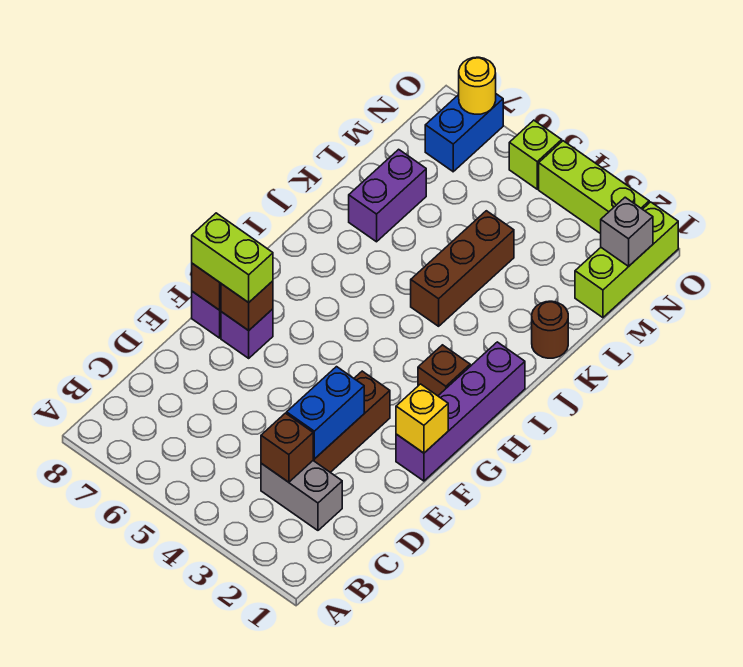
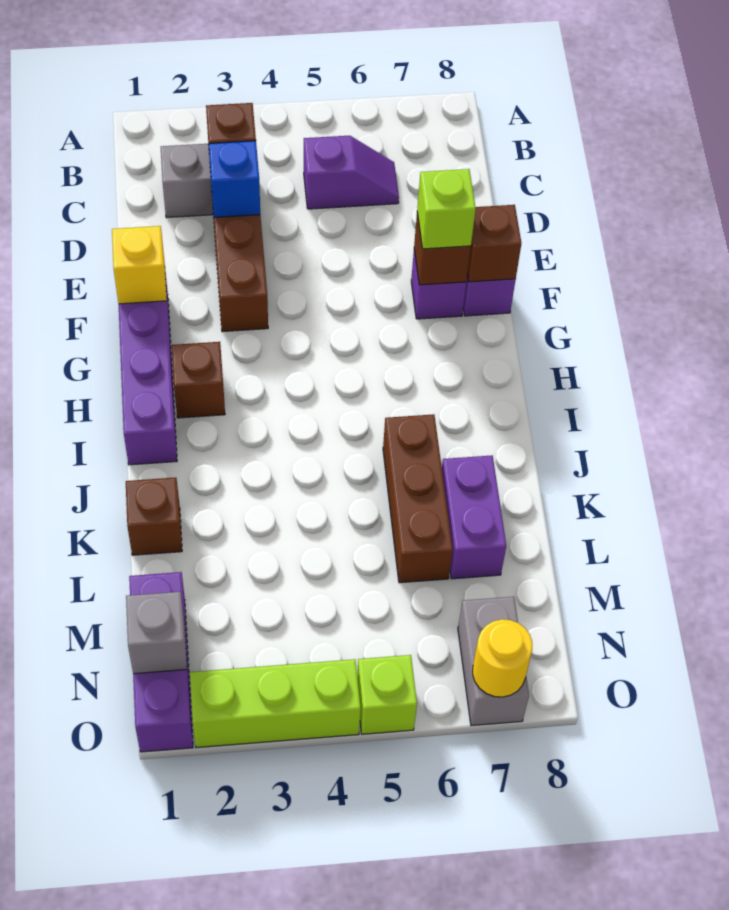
none -> purple 1x2 slope [304,136,399,209]
blue 1x2 brick [287,367,364,459] -> blue 1x1 brick [209,141,260,217]
lime 1x2 brick [192,213,273,303] -> lime 1x1 brick [417,169,476,249]
brown 1x3 brick [411,211,514,326] -> brown 1x3 brick moved to [383,414,453,583]
brown 1x1 round brick [532,301,568,358] -> brown 1x1 brick [126,478,182,555]
lime 1x3 brick [575,202,678,318] -> purple 1x3 brick [129,572,193,752]
blue 1x2 brick [425,94,503,172] -> grey 1x2 brick [458,597,529,726]

